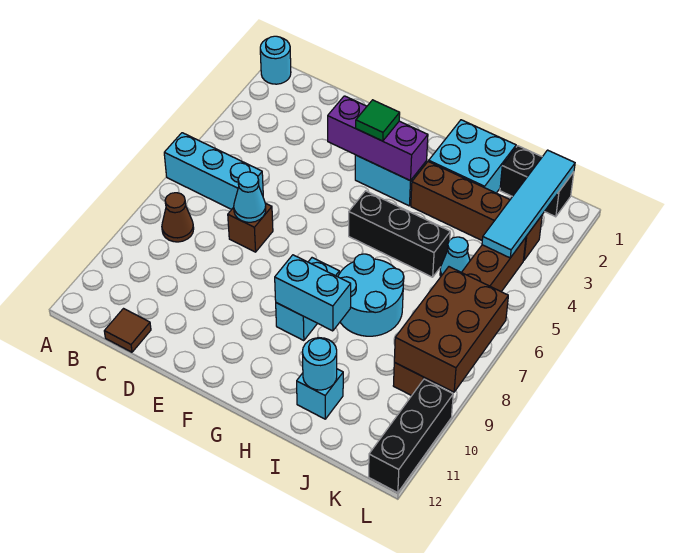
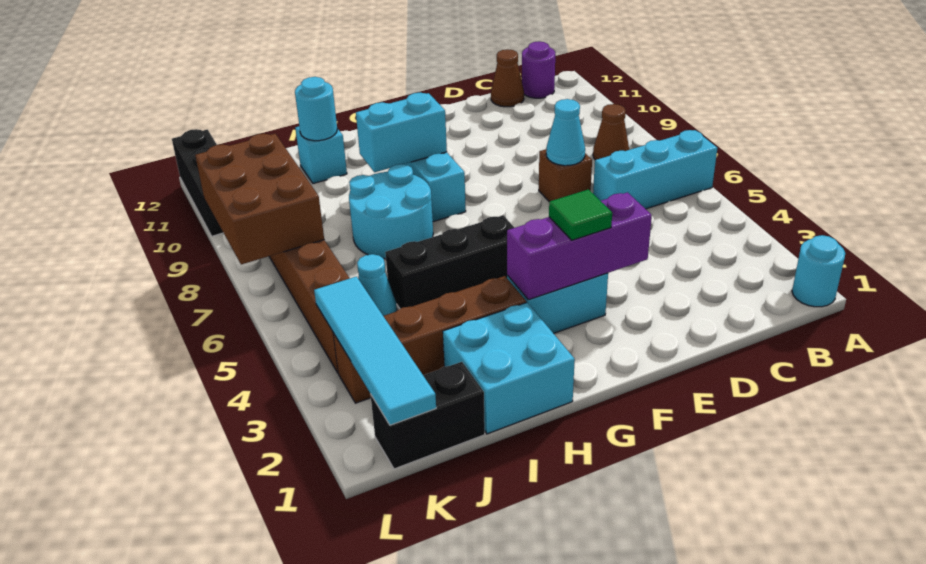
none -> purple 1x1 round brick [522,41,555,98]
brown 1x1 tile [104,309,151,352] -> brown 1x1 cone [491,49,524,107]

